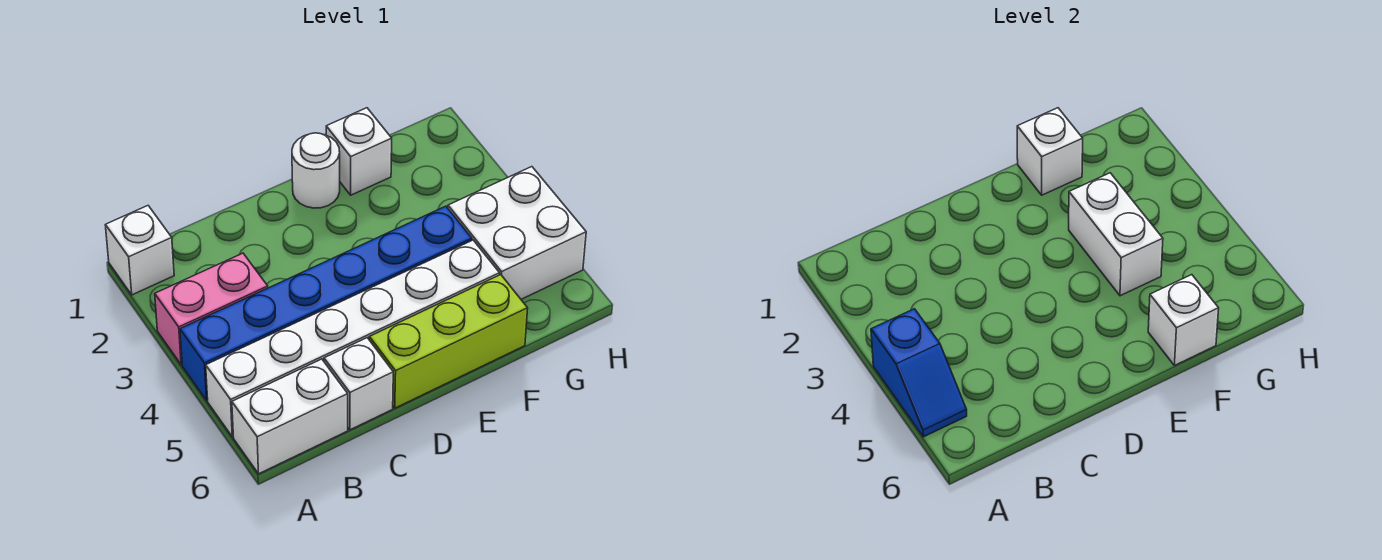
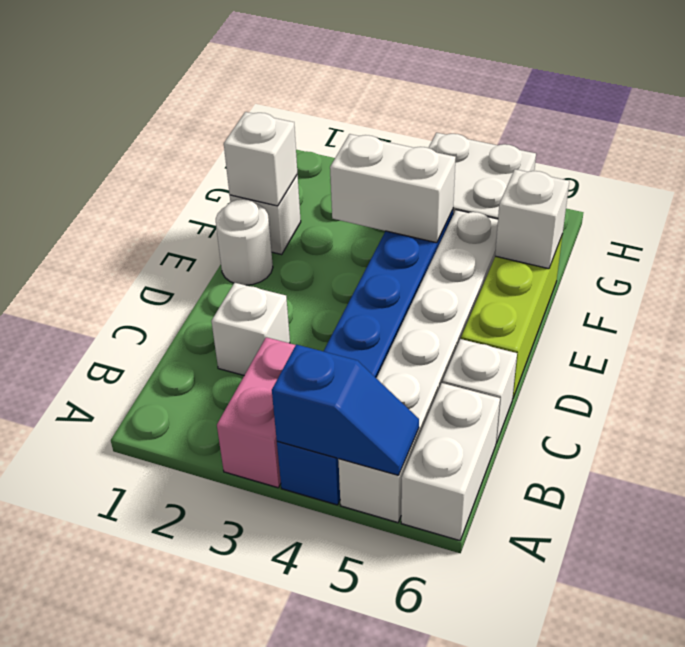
white 1x1 brick [105,206,174,295] -> white 1x1 brick moved to [211,283,290,375]

